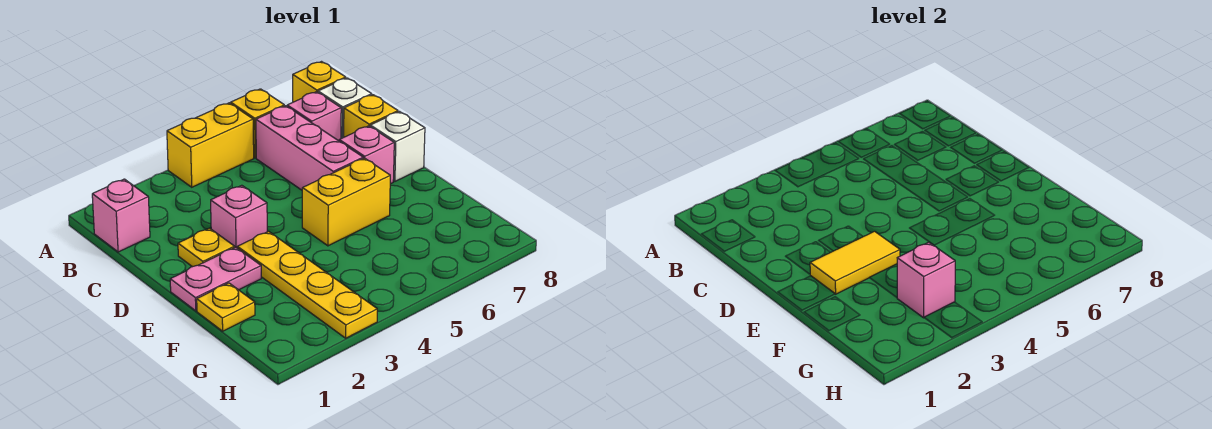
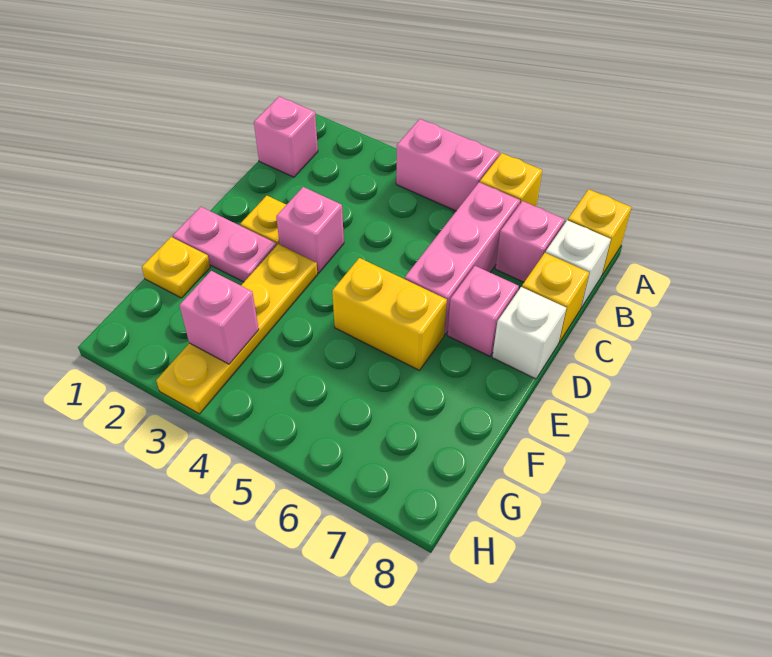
yellow 1x2 brick [167,103,254,187] -> pink 1x2 brick [396,119,500,211]
yellow 1x2 tile [810,231,900,294] -> none

